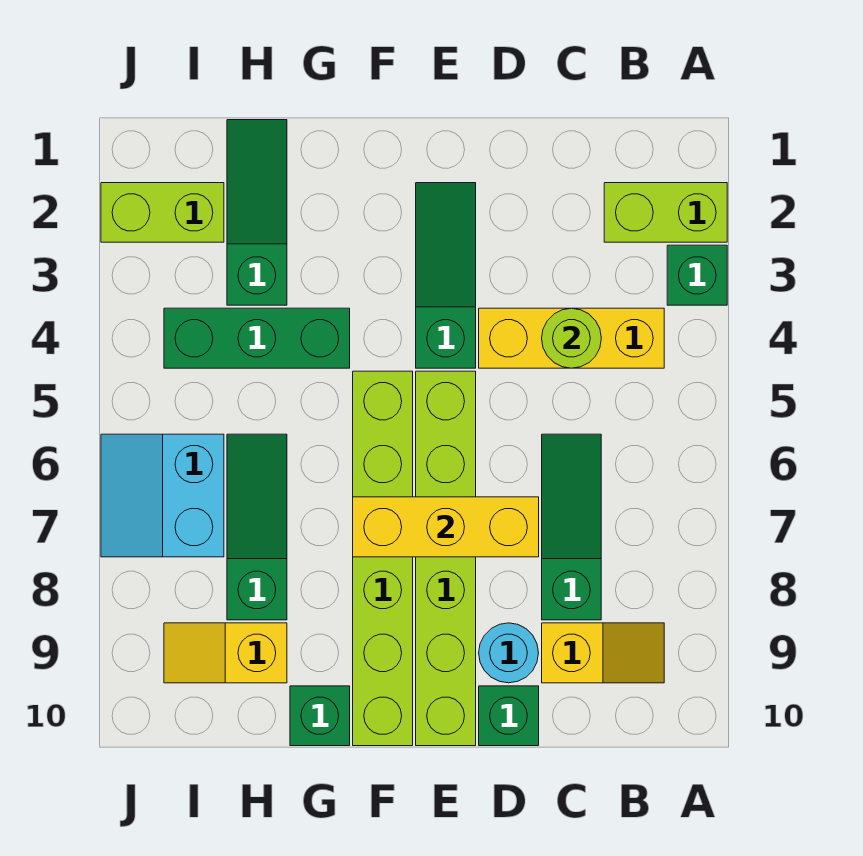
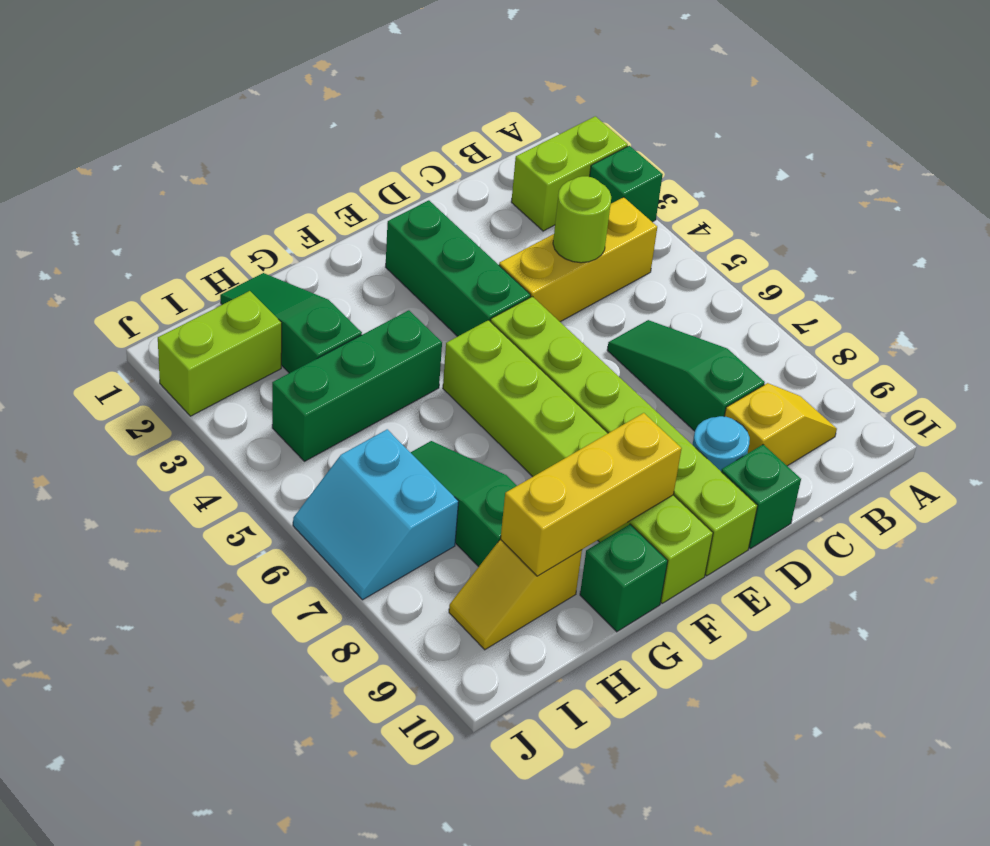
yellow 1x3 brick [353,497,539,557] -> yellow 1x3 brick moved to [501,413,682,576]
green 1x3 slope [416,183,476,368] -> green 1x3 brick [386,200,531,336]

